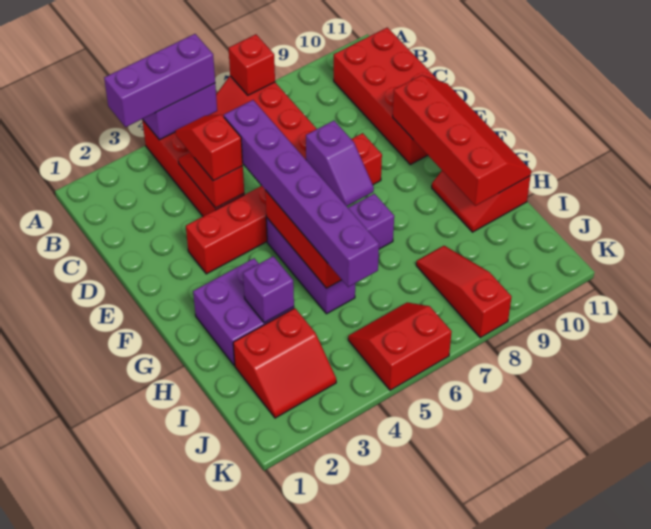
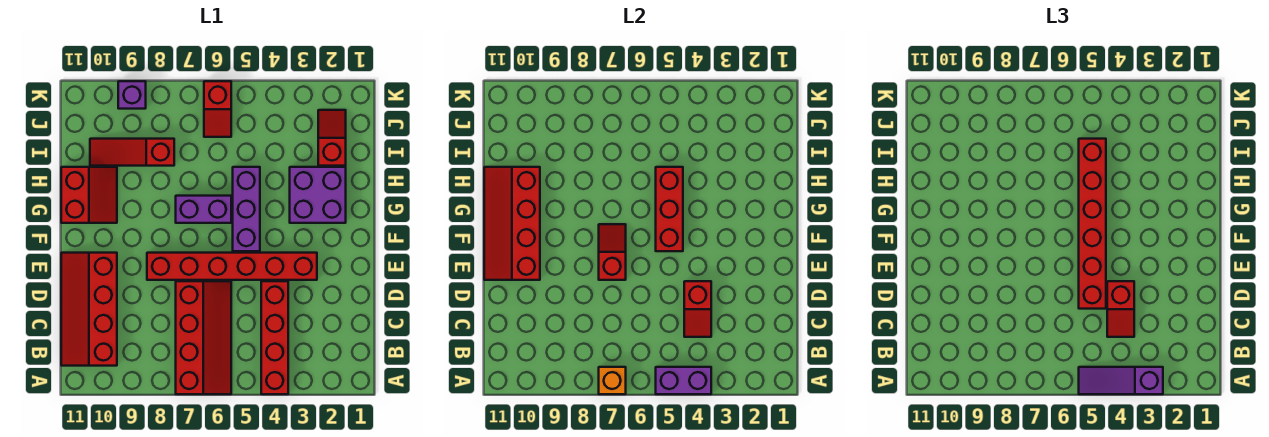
purple 1x3 brick [104,34,215,127] -> purple 1x3 slope [1079,367,1163,394]
red 1x1 brick [229,34,275,95] -> orange 1x1 brick [599,367,626,394]
red 2x4 brick [334,28,439,165] -> red 2x4 slope [61,253,117,366]
purple 1x6 brick [224,100,379,287] -> red 1x6 brick [1079,139,1106,309]
purple 1x2 slope [306,121,374,206] -> red 1x2 slope [599,224,626,280]
purple 1x1 brick [243,256,294,323] -> purple 1x1 brick moved to [118,81,146,109]
red 2x2 slope [233,308,336,418] -> red 1x2 slope [318,110,346,166]
red 1x3 slope [416,246,511,338] -> red 1x3 slope turned to [90,139,174,166]
red 2x2 slope [348,302,452,390] -> red 1x2 slope [204,81,231,137]

